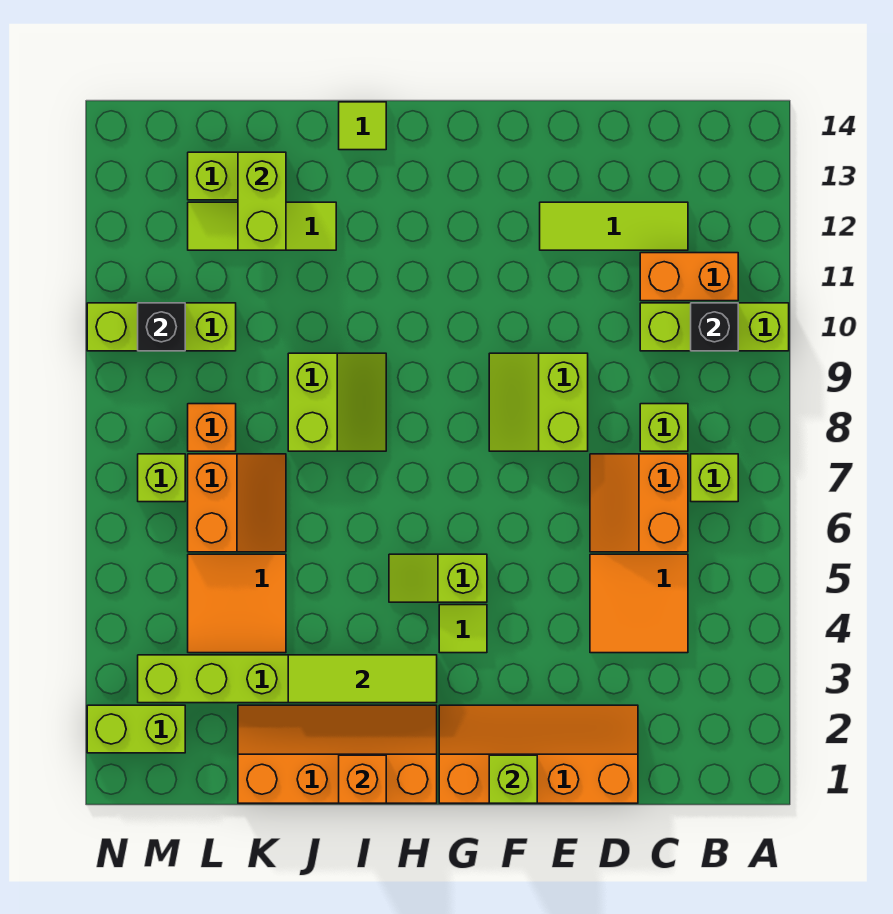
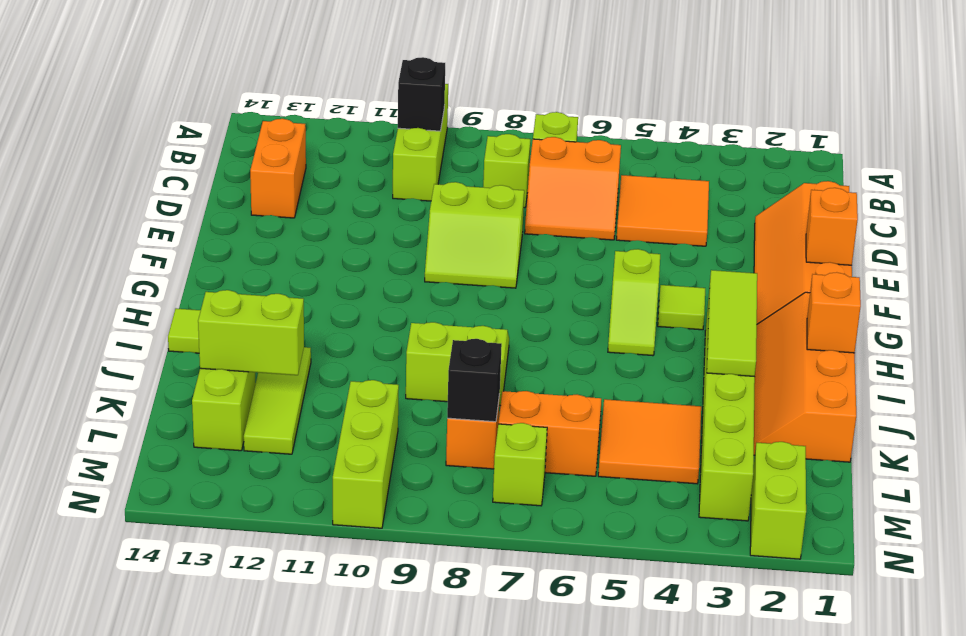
orange 1x2 brick [640,253,738,301] -> orange 1x2 brick moved to [250,119,306,218]
lime 1x3 tile [540,202,688,250] -> none
lime 1x1 brick [489,755,537,803] -> orange 1x1 brick [806,188,858,265]
black 1x1 brick [138,303,185,351] -> black 1x1 brick moved to [447,339,502,422]

